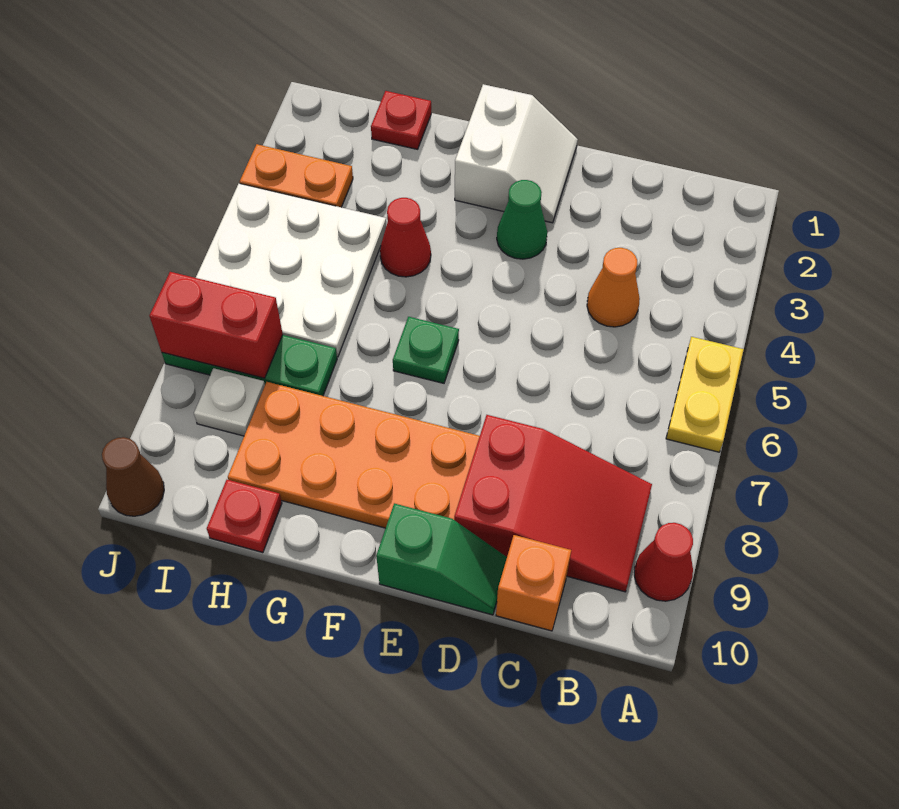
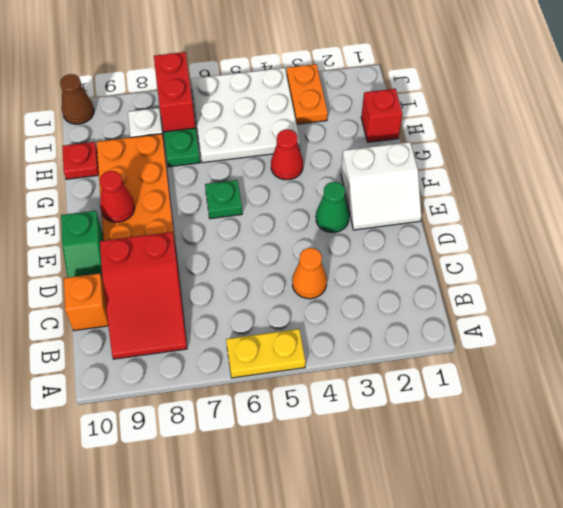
red 1x1 cone [634,523,693,601] -> red 1x1 cone moved to [100,171,135,222]
red 1x1 plate [371,91,431,149] -> red 1x1 brick [361,89,402,142]

